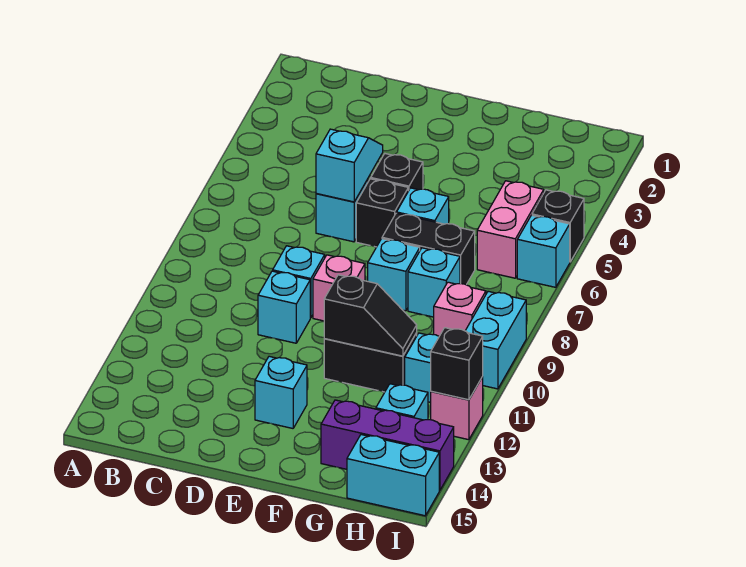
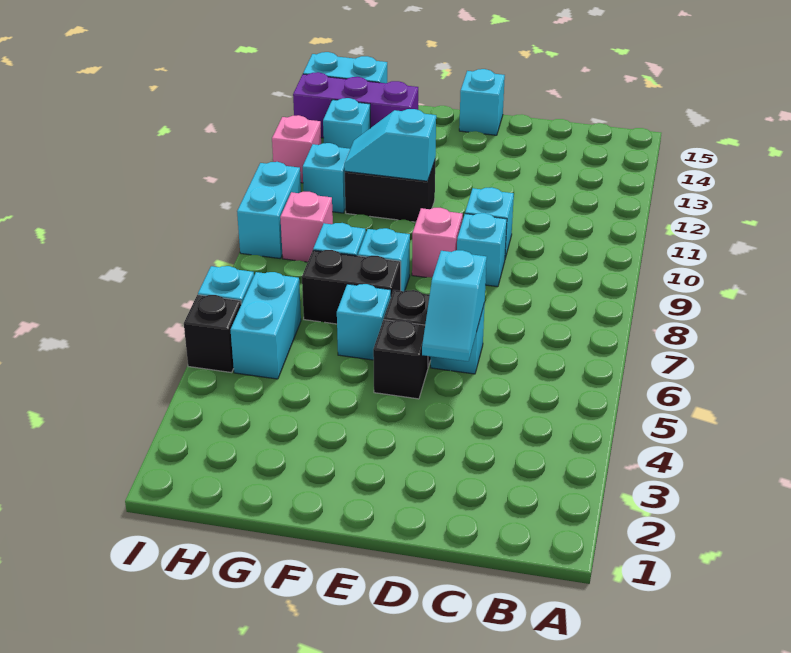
cyan 1x1 brick [255,356,307,428] -> cyan 1x1 brick moved to [459,69,505,135]
black 1x2 slope [324,275,417,356] -> cyan 1x2 slope [344,109,436,181]
pink 1x2 brick [477,181,544,278] -> cyan 1x2 brick [230,272,301,379]
black 1x1 brick [431,328,483,400] -> none

